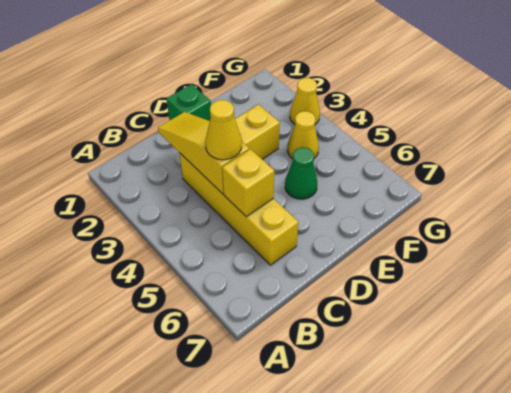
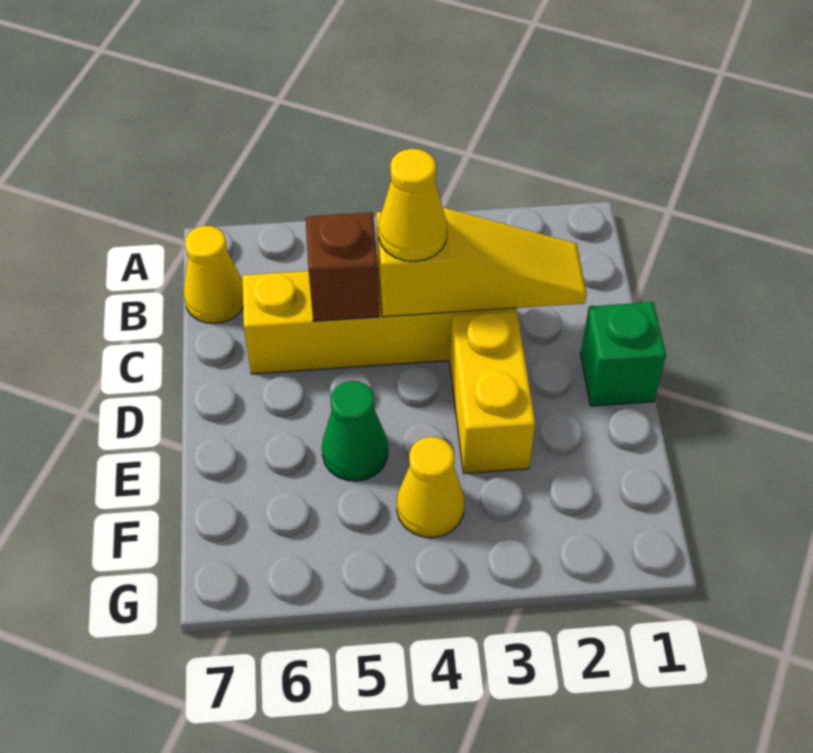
yellow 1x1 brick [222,149,274,217] -> brown 1x1 brick [306,213,379,321]
yellow 1x1 cone [290,78,320,125] -> yellow 1x1 cone moved to [184,226,243,323]

